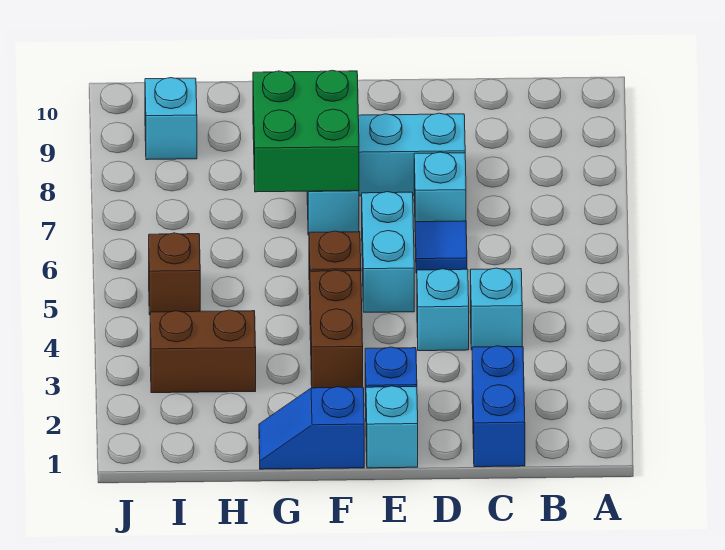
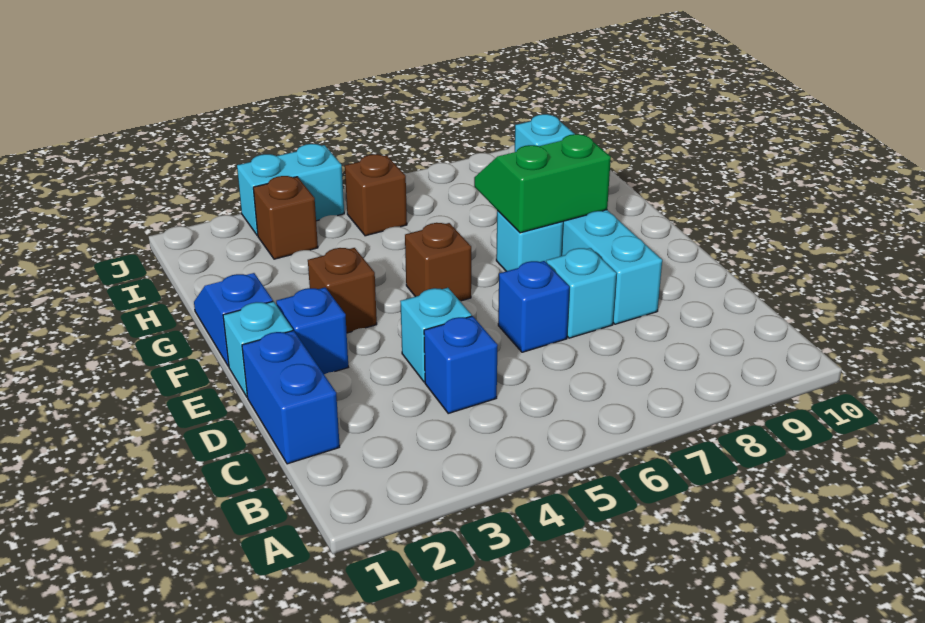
blue 1x2 brick [472,346,525,467] -> blue 1x2 brick turned to [242,331,340,464]
cyan 1x1 brick [470,268,522,350] -> blue 1x1 brick [424,316,498,413]
blue 1x1 tile [415,221,467,273] -> blue 1x1 brick [498,261,569,352]
cyan 1x2 brick [362,192,414,312] -> cyan 1x2 brick moved to [237,144,344,236]
brown 1x2 brick [310,270,363,388] -> brown 1x1 brick [308,248,377,333]
green 2x2 brick [253,70,359,192] -> green 2x2 slope [474,134,611,233]
brown 1x2 brick [150,310,256,393] -> brown 1x1 brick [253,176,318,259]

